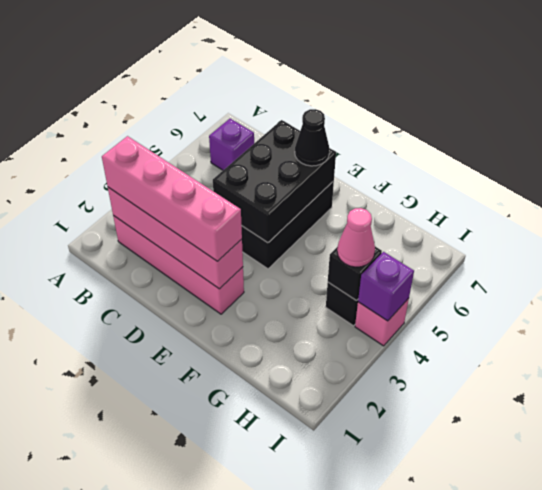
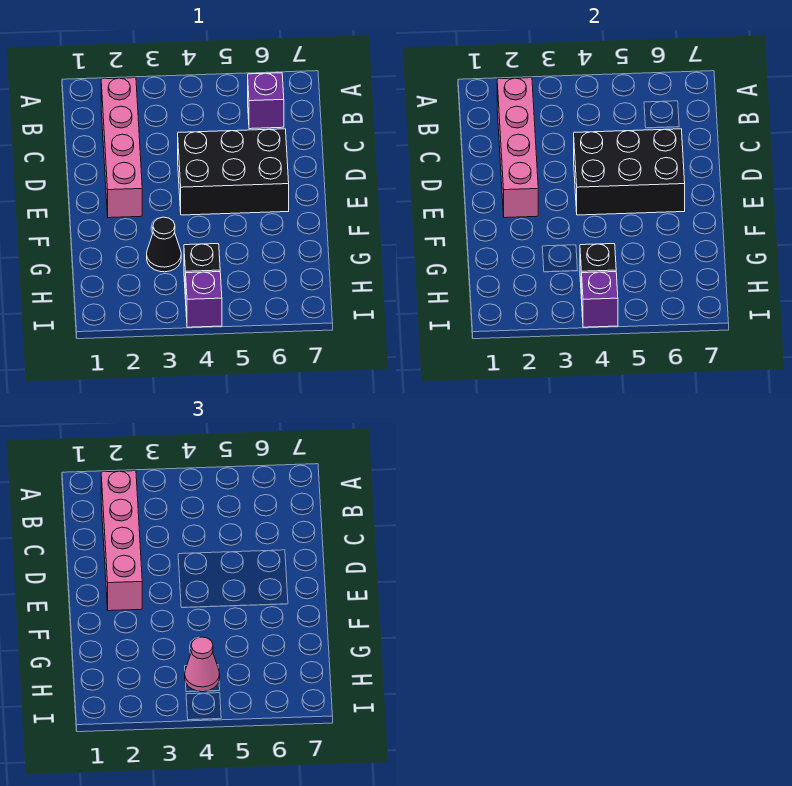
black 1x1 cone [295,109,329,166] -> black 1x1 cone moved to [147,217,181,272]
pink 1x1 brick [355,298,409,346] -> purple 1x1 brick [186,272,222,327]

